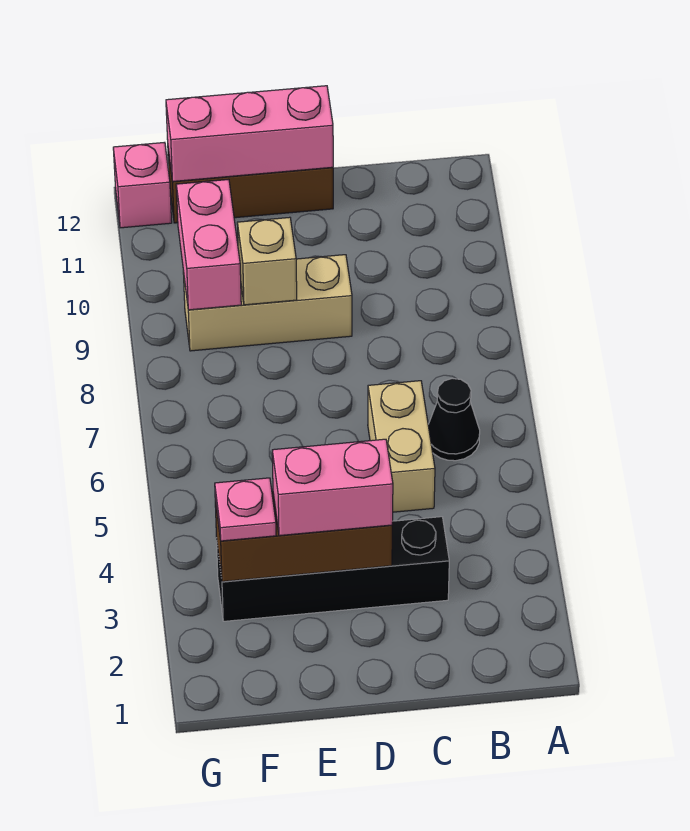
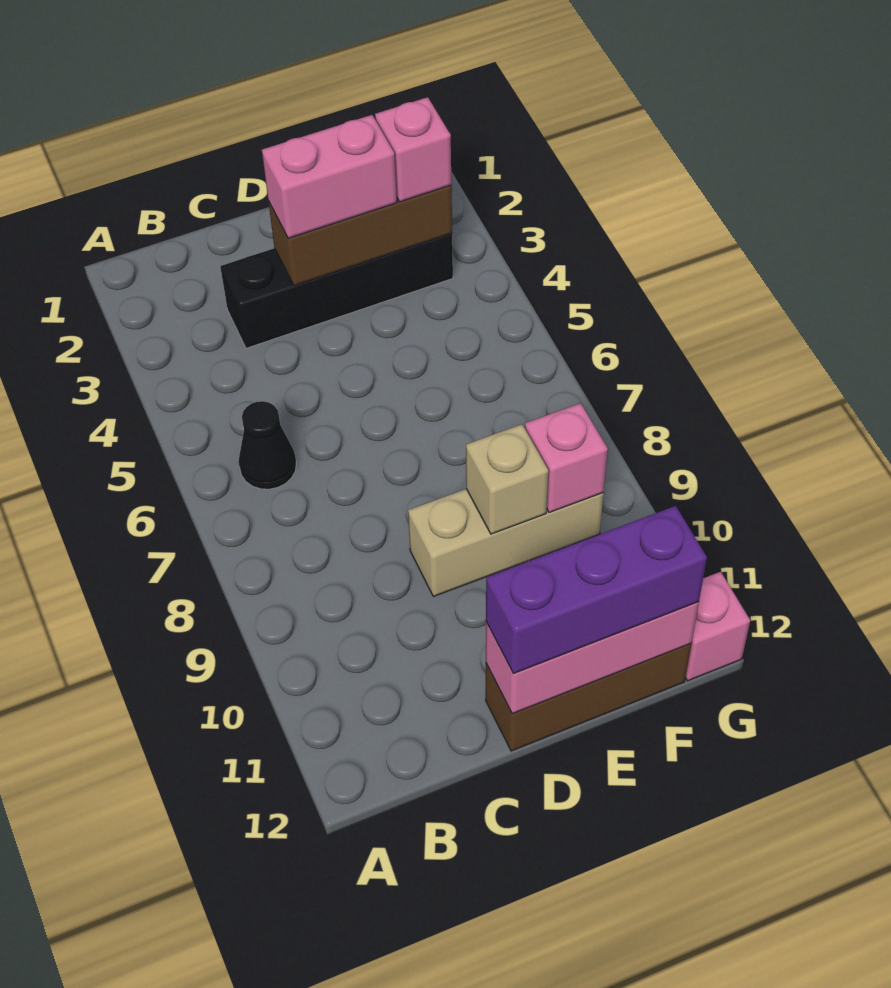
tan 1x2 brick [368,381,435,512] -> none
none -> purple 1x3 brick [486,506,707,674]
pink 1x1 plate [215,478,276,541] -> pink 1x1 brick [375,97,451,202]
pink 1x2 brick [176,179,241,310] -> pink 1x1 brick [525,403,608,513]

